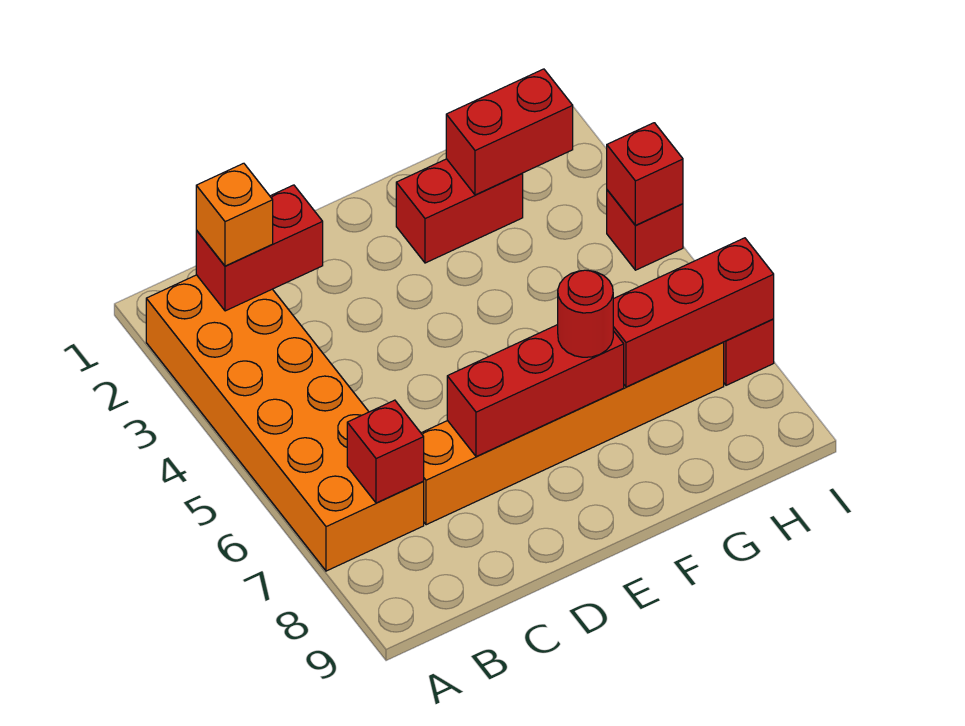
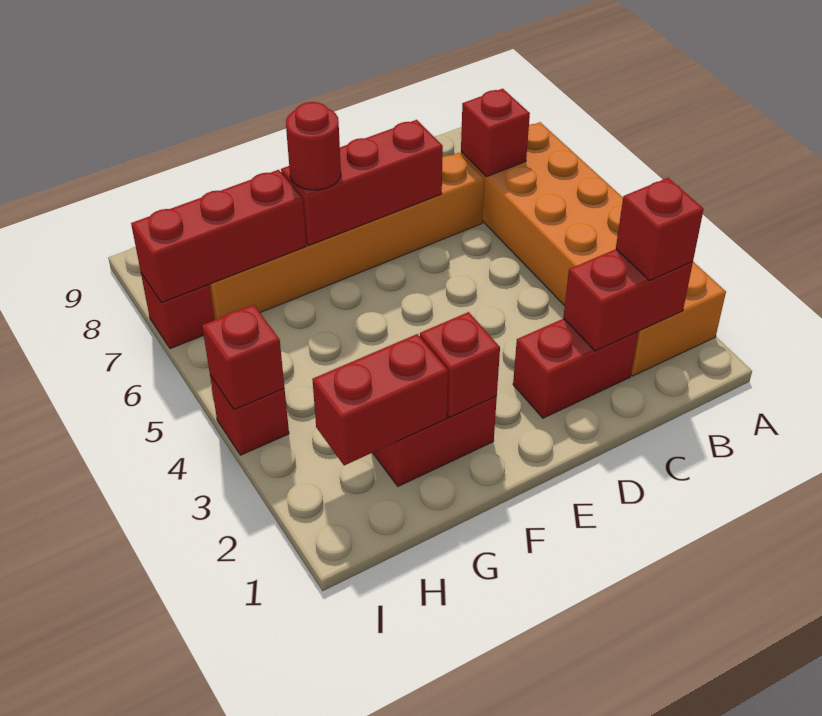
orange 1x1 brick [196,163,273,266] -> red 1x1 brick [616,178,704,280]
none -> red 1x2 brick [513,318,638,418]
none -> red 1x1 brick [420,312,500,418]

